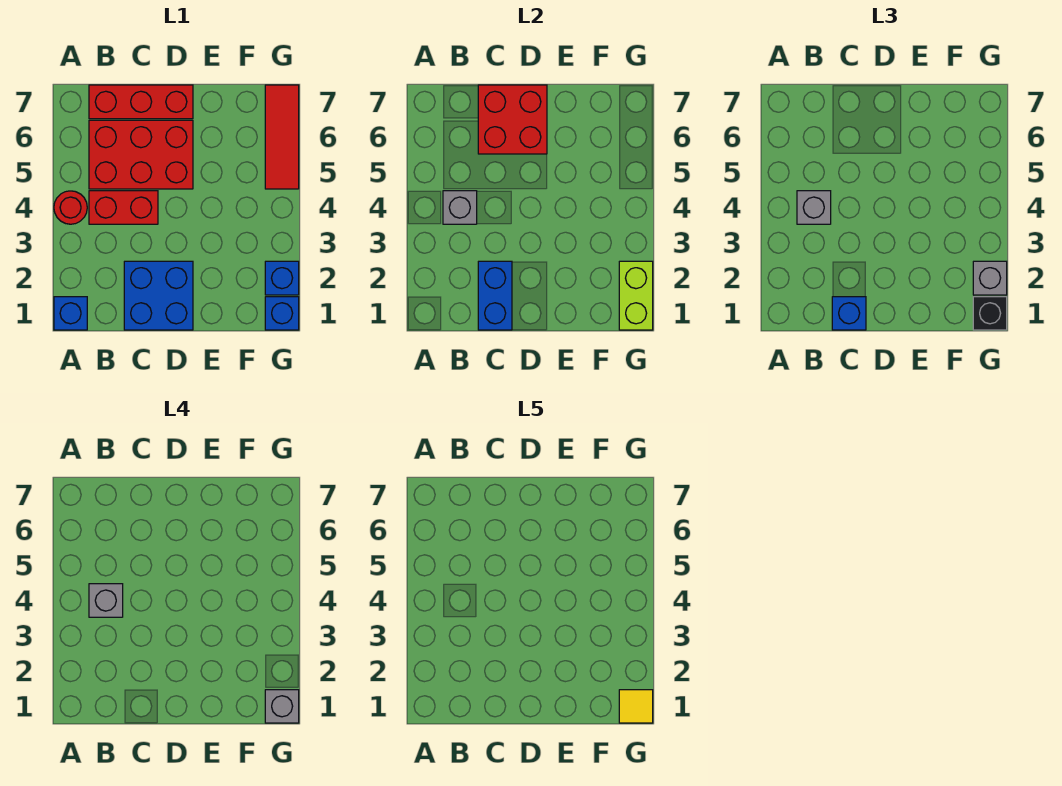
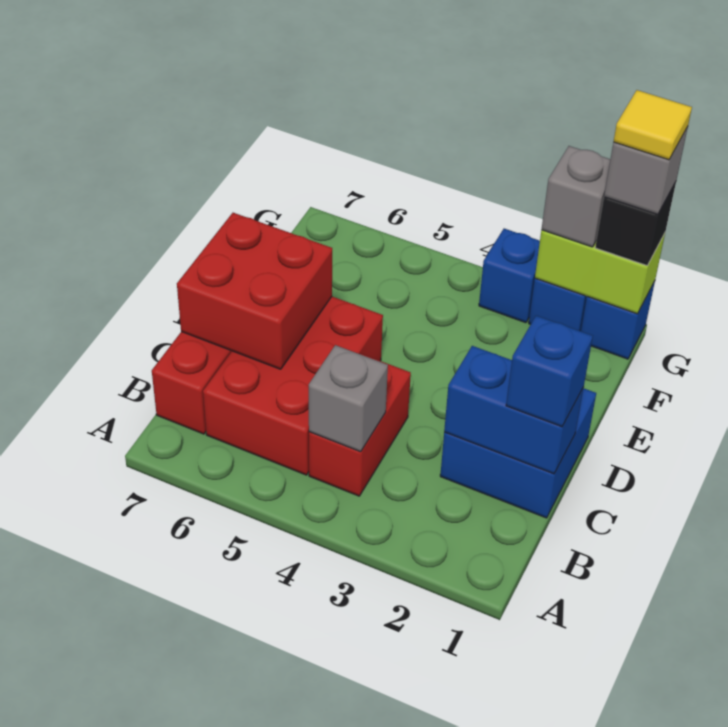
blue 1x1 brick [54,297,87,330] -> blue 1x1 brick moved to [479,229,540,323]
red 1x1 round brick [54,191,87,224] -> none
grey 1x1 brick [797,191,831,224] -> none
grey 1x1 brick [89,584,123,617] -> none
red 1x3 tile [265,85,299,189] -> none

